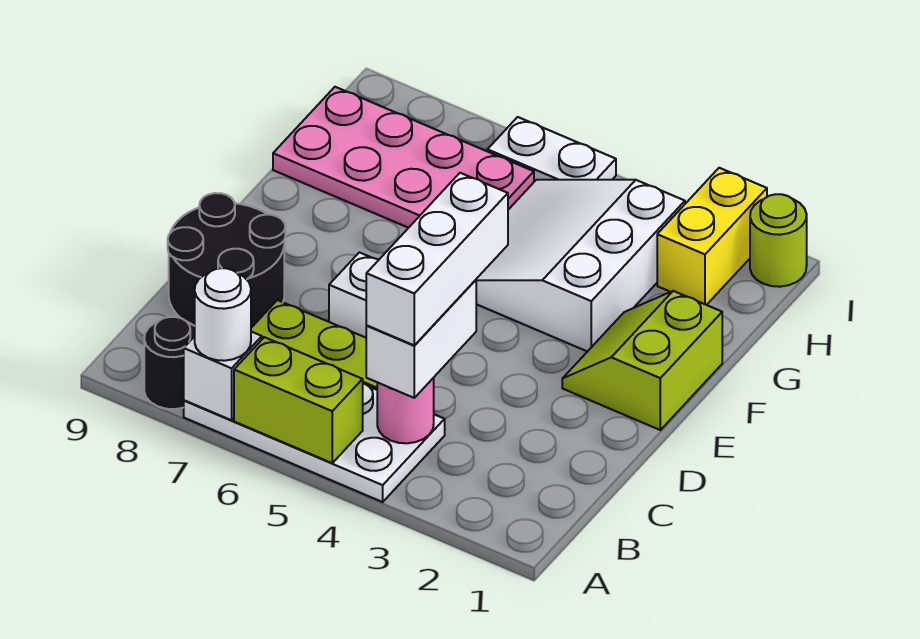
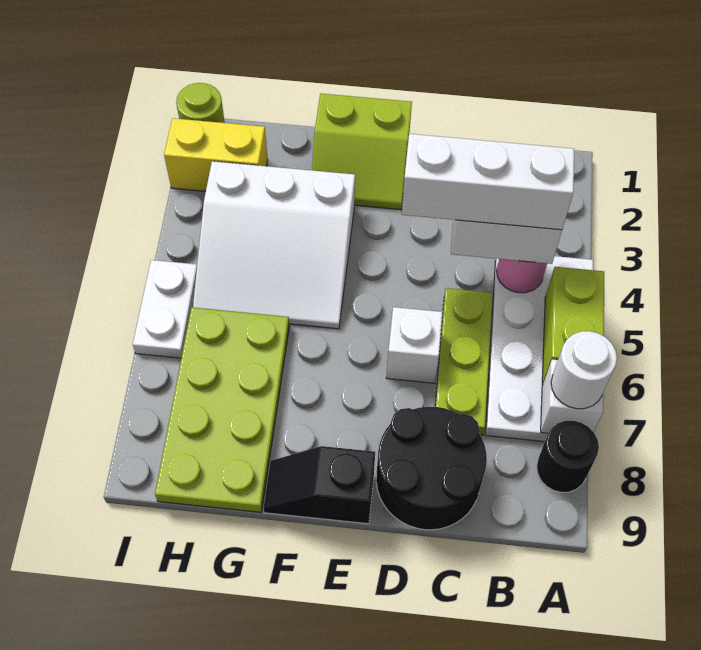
none -> black 1x2 slope [264,446,375,524]
pink 2x4 plate [273,87,534,228] -> lime 2x4 plate [155,307,289,512]

